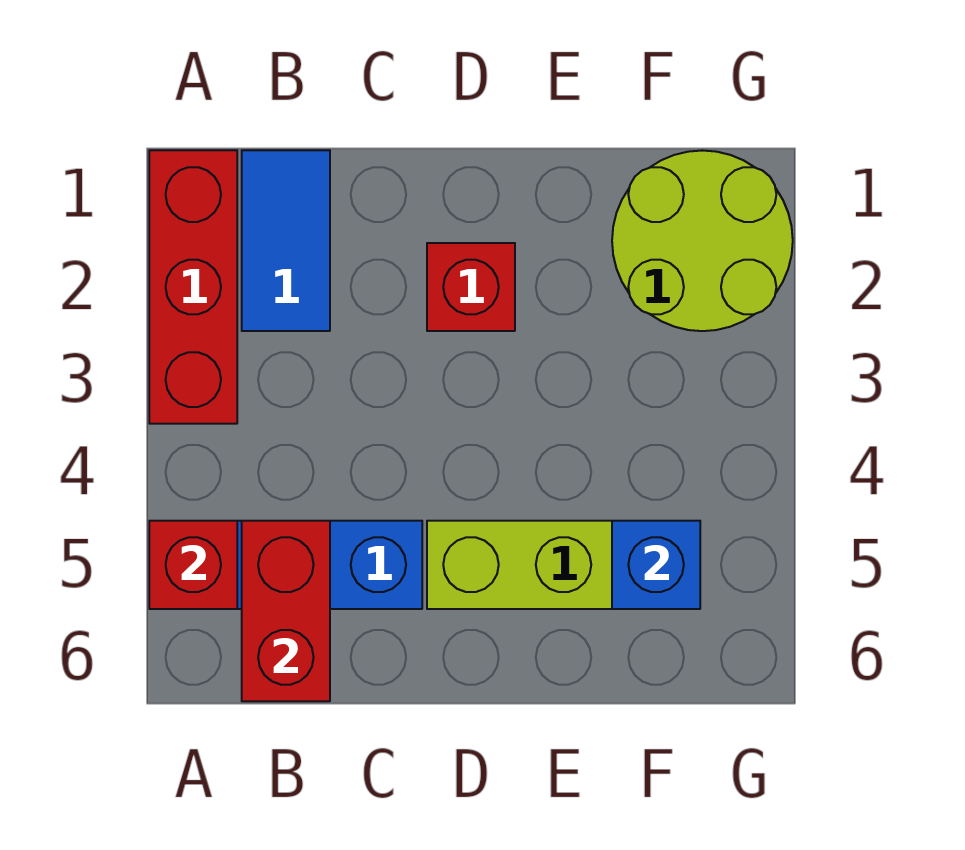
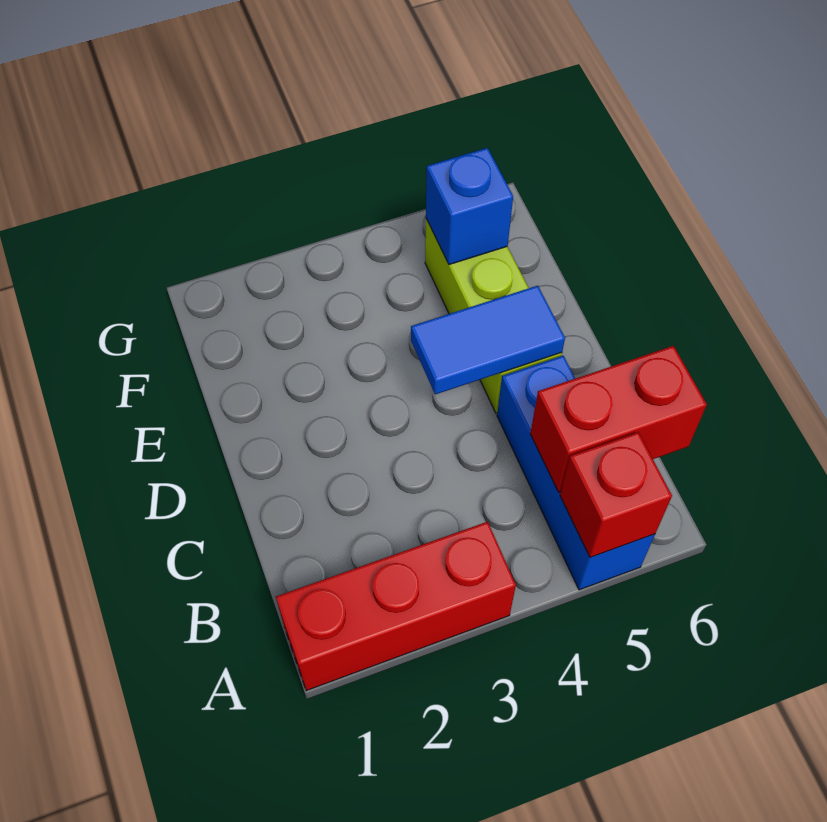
blue 1x2 tile [242,150,330,331] -> blue 1x2 tile moved to [411,286,565,394]
red 1x1 brick [427,243,515,331] -> none
lime 2x2 round brick [612,150,793,331] -> none

